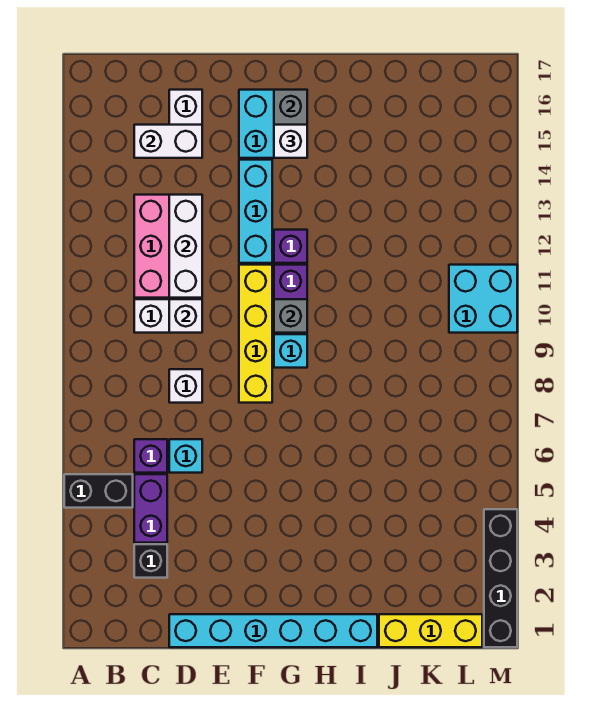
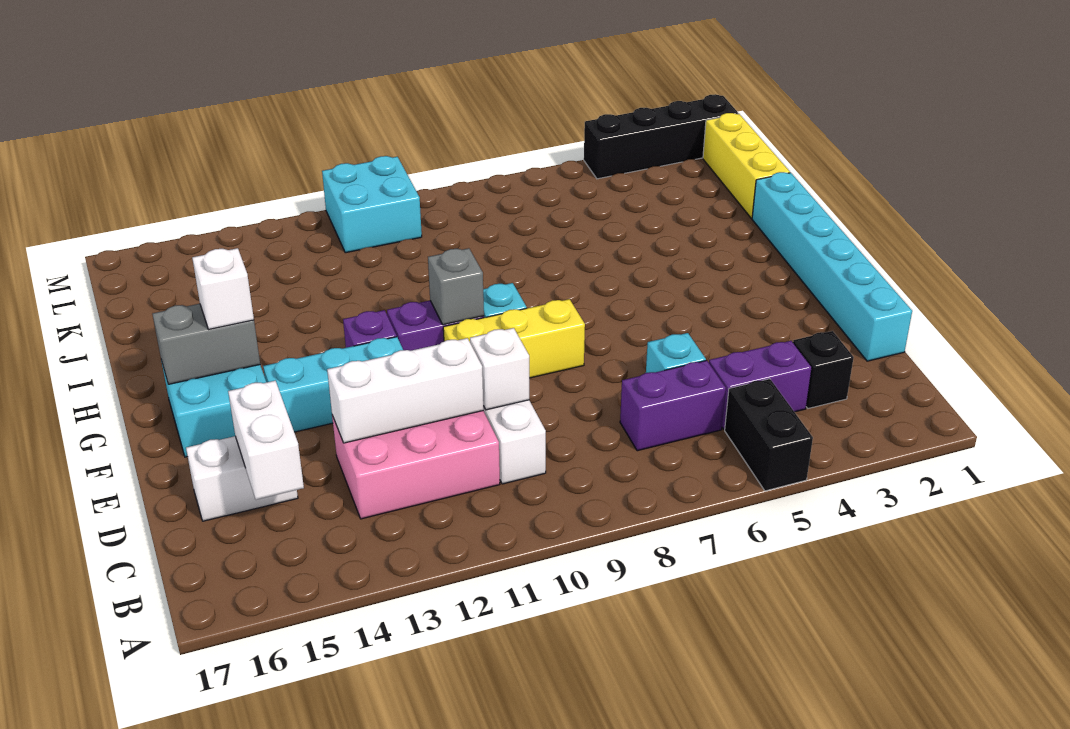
purple 1x1 brick [134,439,167,473] -> purple 1x2 brick [620,360,726,451]
white 1x1 brick [169,369,202,403] -> none
yellow 1x4 brick [239,265,272,403] -> yellow 1x3 brick [443,299,585,378]

